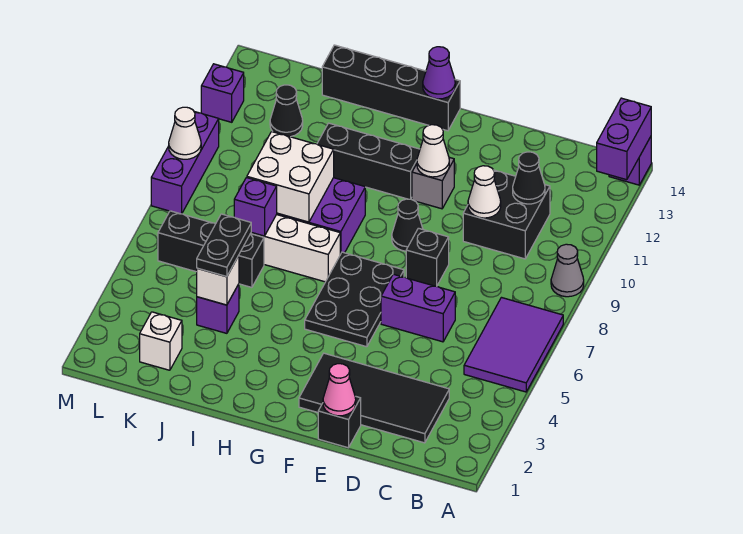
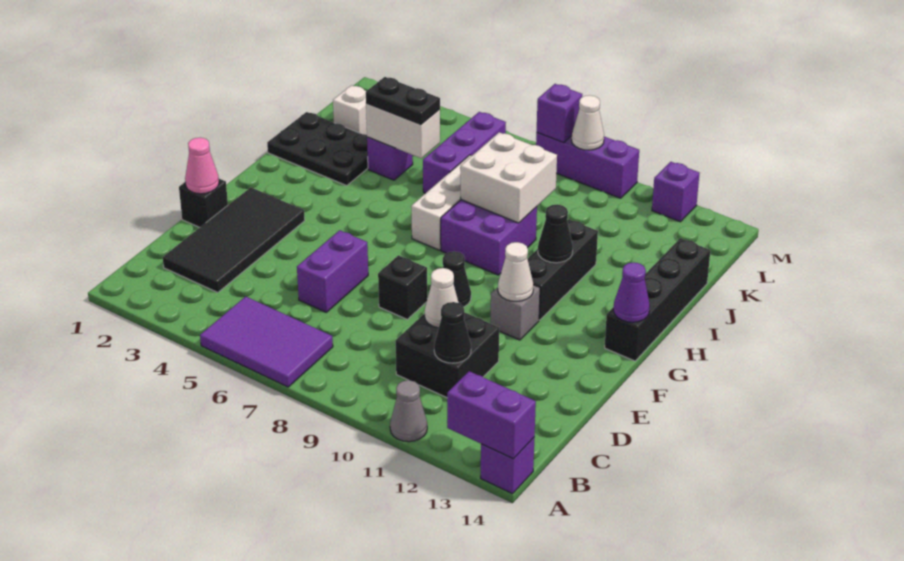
grey 1x1 cone [551,244,584,297] -> grey 1x1 cone moved to [390,380,427,442]
black 2x3 plate [305,252,404,347] -> black 2x3 plate moved to [267,112,368,186]
white 1x1 brick [197,255,239,305] -> white 1x2 brick [366,103,440,158]
black 1x3 brick [158,211,264,287] -> purple 1x3 brick [423,112,506,193]
purple 1x1 brick [234,178,277,236] -> purple 1x1 brick moved to [537,84,582,143]
black 1x1 cone [270,85,303,137] -> black 1x1 cone moved to [538,205,573,263]

